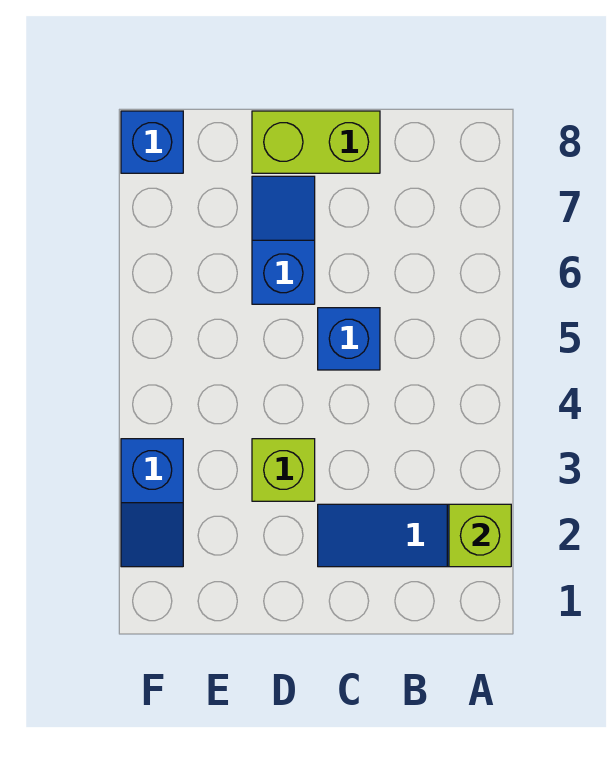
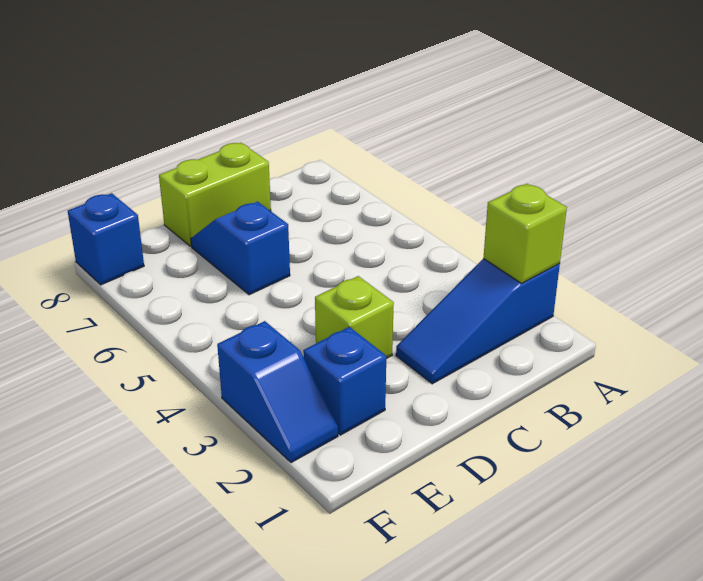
blue 1x1 brick [318,308,380,370] -> blue 1x1 brick moved to [303,327,386,435]

